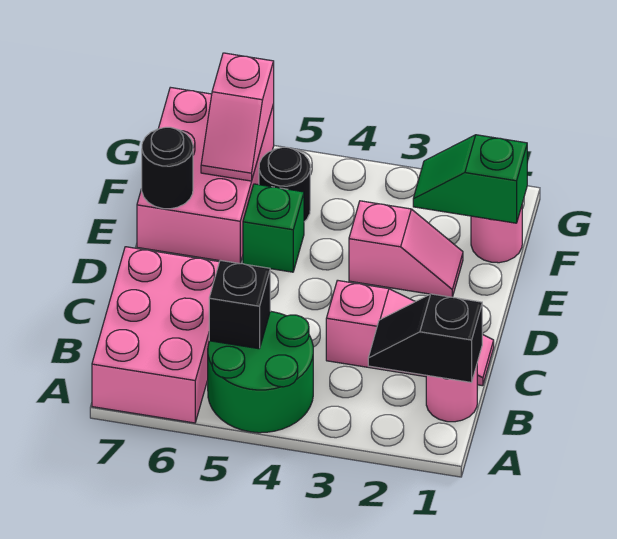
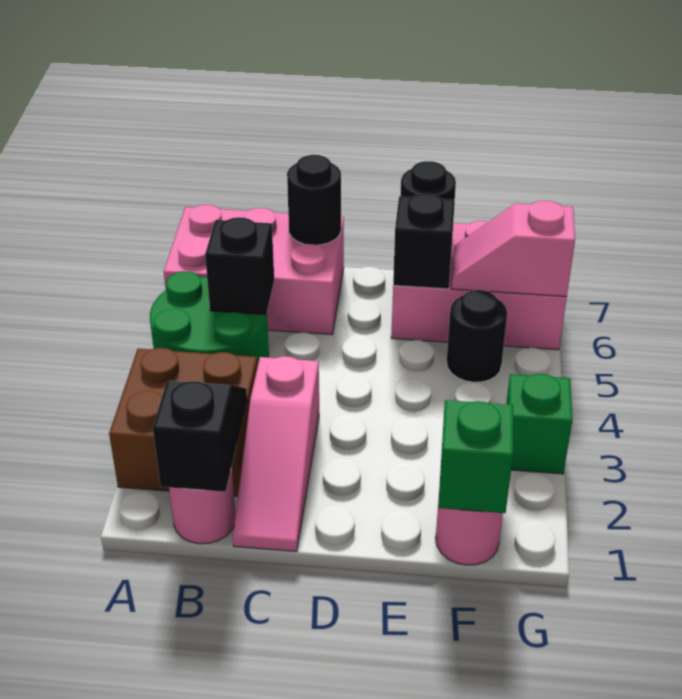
none -> brown 2x2 brick [109,348,257,496]
none -> black 1x1 round brick [287,155,341,245]
pink 1x2 slope [349,201,463,297] -> none
green 1x1 brick [243,184,304,272] -> green 1x1 brick moved to [506,374,572,474]
none -> black 1x1 brick [393,194,455,289]

